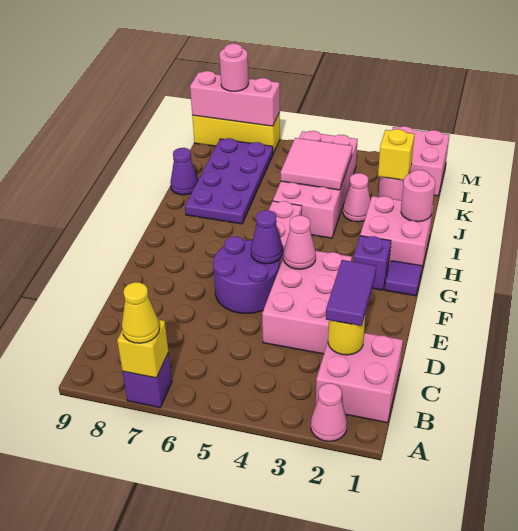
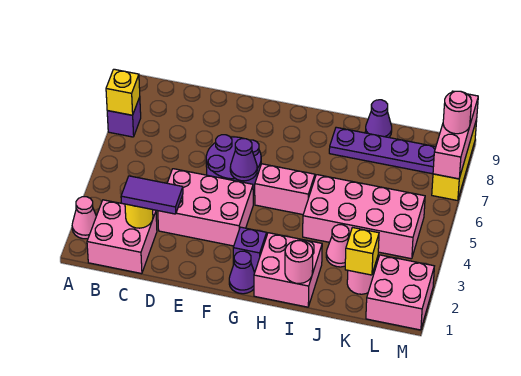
yellow 1x1 cone [122,282,160,343] -> none
pink 1x1 cone [283,215,316,269] -> none
purple 1x1 tile [385,261,422,296] -> purple 1x1 cone [229,251,255,294]
purple 2x4 plate [185,138,273,224] -> purple 1x4 plate [329,127,436,174]
pink 2x2 tile [281,138,352,190] -> none

